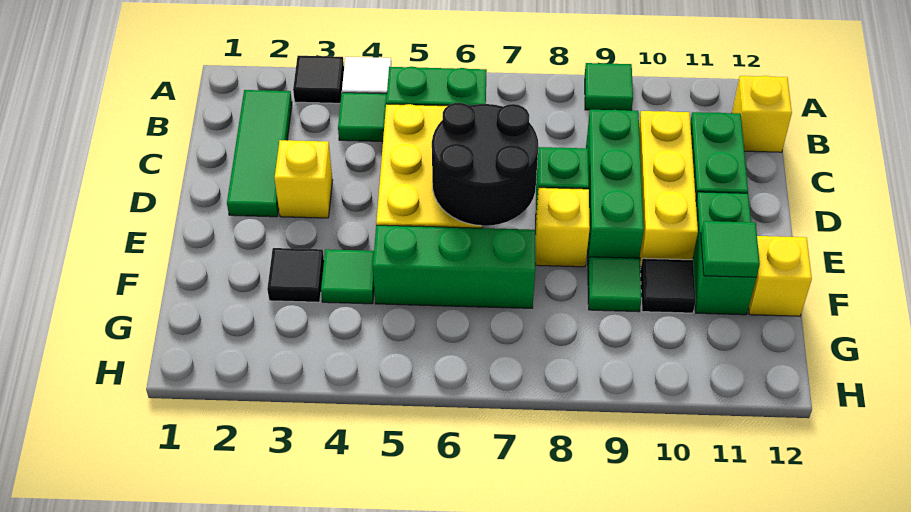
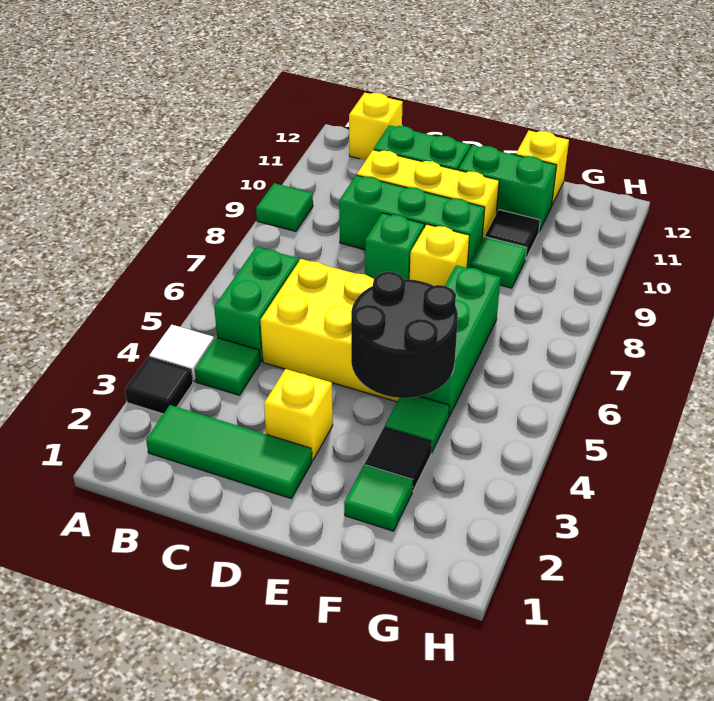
black 2x2 round brick [432,103,538,226] -> black 2x2 round brick moved to [351,272,458,398]
green 1x1 tile [701,221,760,277] -> green 1x1 tile moved to [344,465,413,531]

